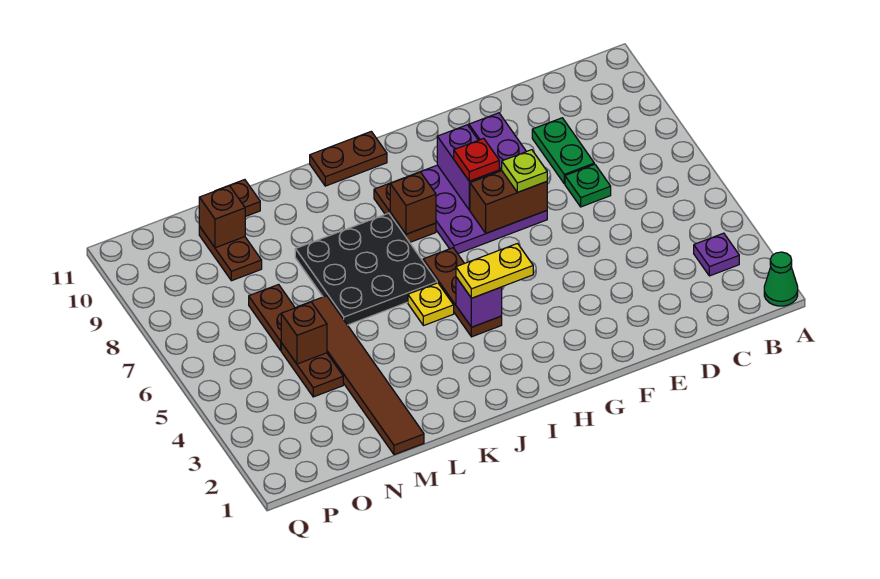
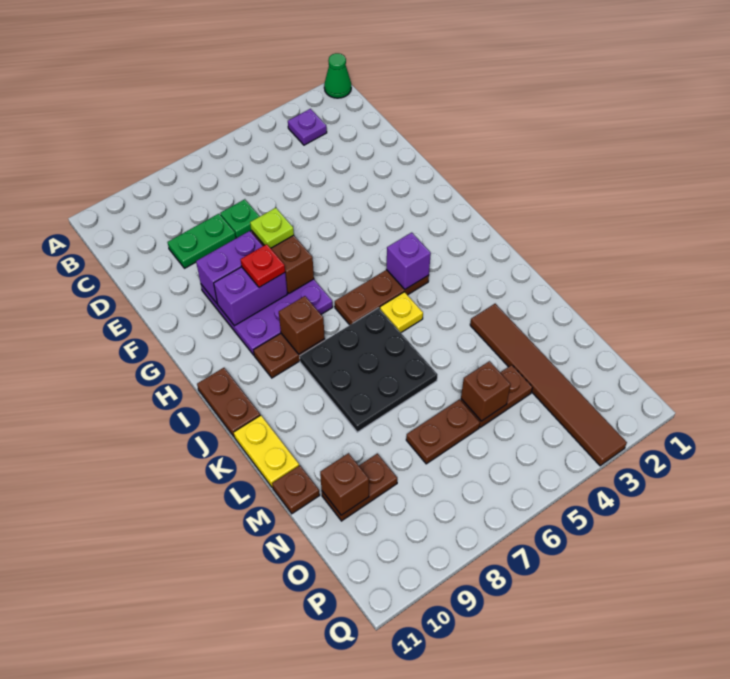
yellow 1x2 plate [456,244,533,298] -> yellow 1x2 plate moved to [234,415,299,487]
brown 1x6 tile [298,296,424,455] -> brown 1x6 tile turned to [470,304,627,466]

